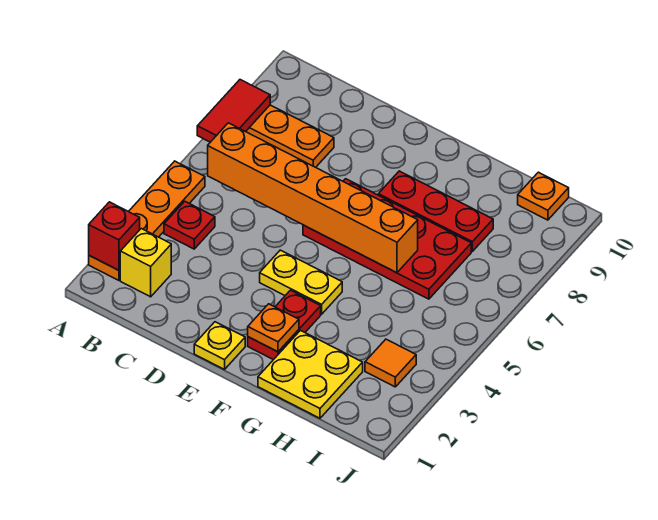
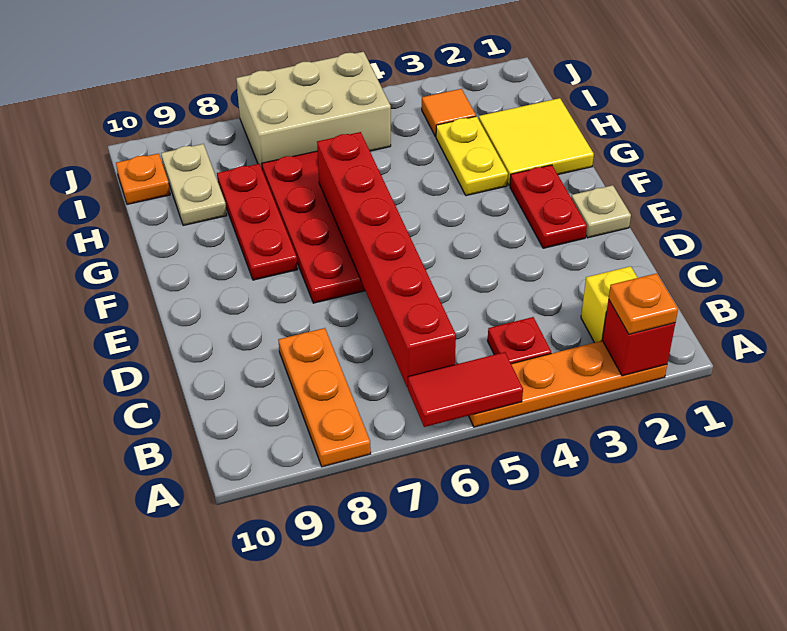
red 1x2 tile [197,80,270,142] -> red 1x2 tile moved to [408,352,523,427]
orange 1x6 brick [208,123,418,273] -> red 1x6 brick [317,132,456,388]
yellow 1x1 plate [194,322,245,369] -> tan 1x1 plate [571,185,631,238]
yellow 1x2 plate [260,250,342,314] -> yellow 1x2 plate moved to [436,116,508,196]
red 1x2 plate [248,290,321,360] -> red 1x2 plate turned to [510,165,587,248]
orange 1x1 plate [248,304,299,352] -> orange 1x1 plate moved to [609,273,678,334]
yellow 2x2 plate [258,331,363,418] -> yellow 2x2 tile [479,98,594,186]
none -> tan 1x2 plate [161,144,227,226]
none -> tan 2x3 brick [236,52,391,168]

